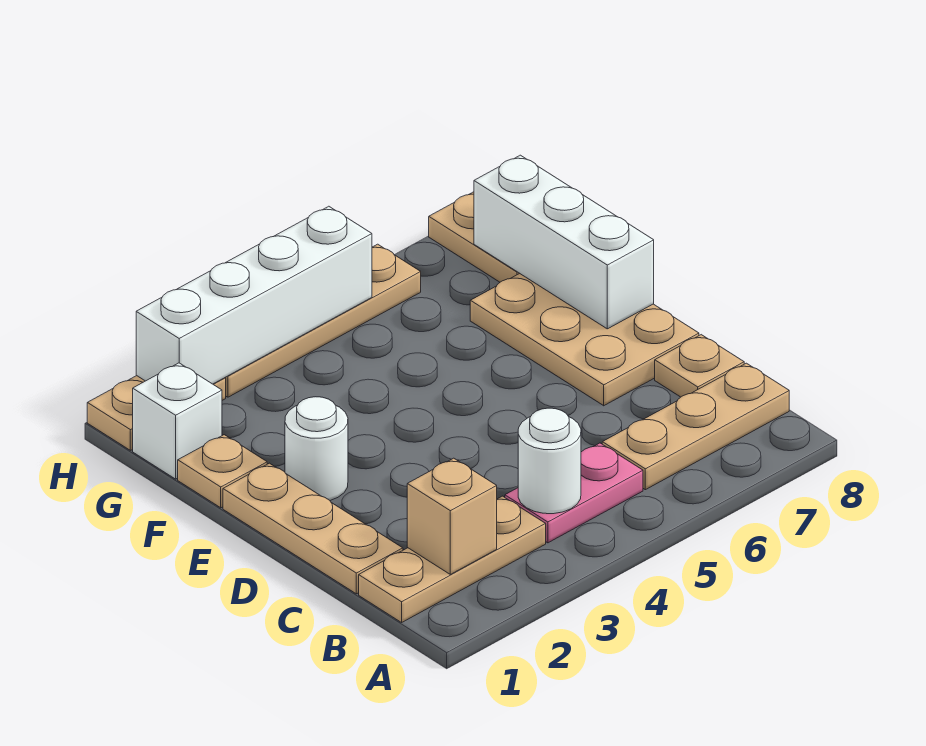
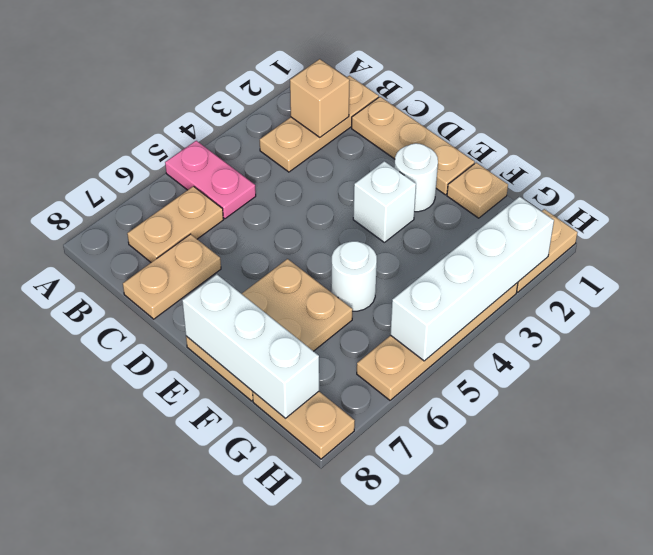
pink 1x2 plate [505,443,643,543] -> pink 1x2 plate turned to [165,141,256,219]
white 1x1 round brick [518,408,581,514] -> white 1x1 round brick moved to [331,241,377,311]
tan 1x3 plate [602,363,789,490] -> tan 1x2 plate [127,186,223,262]
tan 1x1 plate [655,335,744,397] -> tan 1x2 plate [123,234,221,319]
tan 2x3 plate [470,273,699,406] -> tan 2x3 plate turned to [186,259,353,401]
white 1x1 brick [133,363,222,479] -> white 1x1 brick moved to [353,161,416,242]

